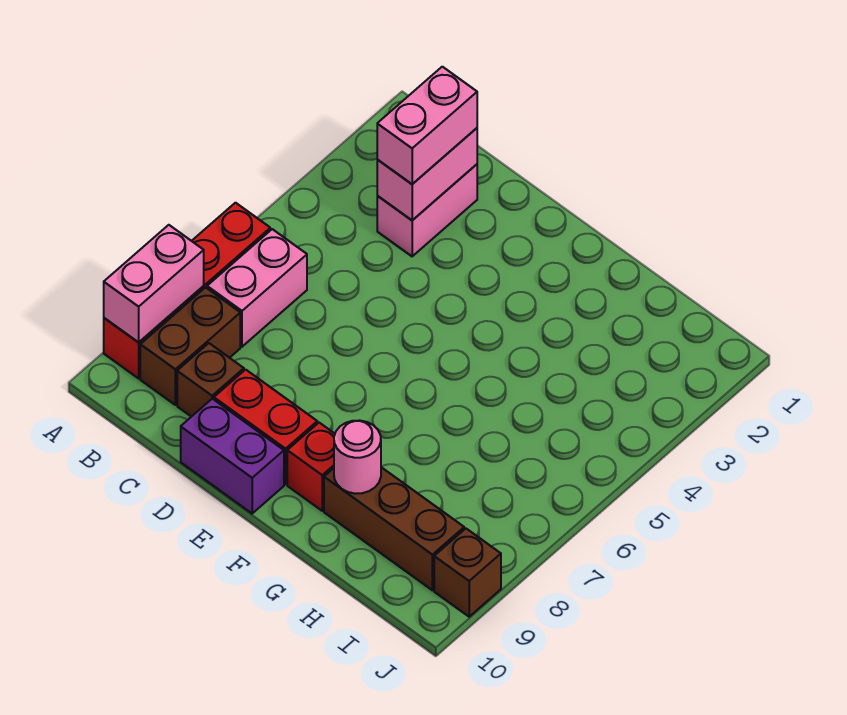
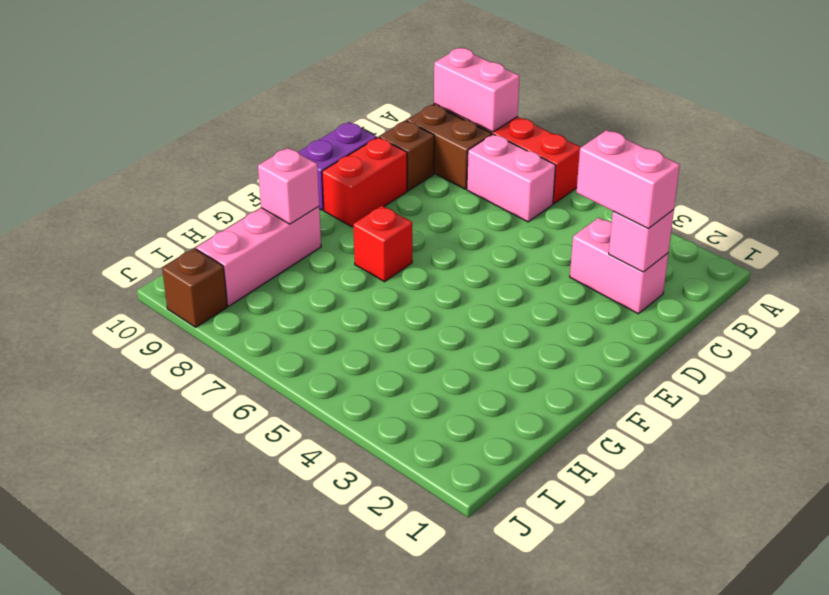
pink 1x2 brick [377,128,477,220] -> pink 1x1 brick [609,210,674,272]
red 1x1 brick [287,423,335,511] -> red 1x1 brick moved to [353,206,412,282]
brown 1x3 brick [324,467,464,590] -> pink 1x3 brick [196,206,321,306]
pink 1x1 round brick [334,420,381,494] -> pink 1x1 brick [258,148,319,224]

